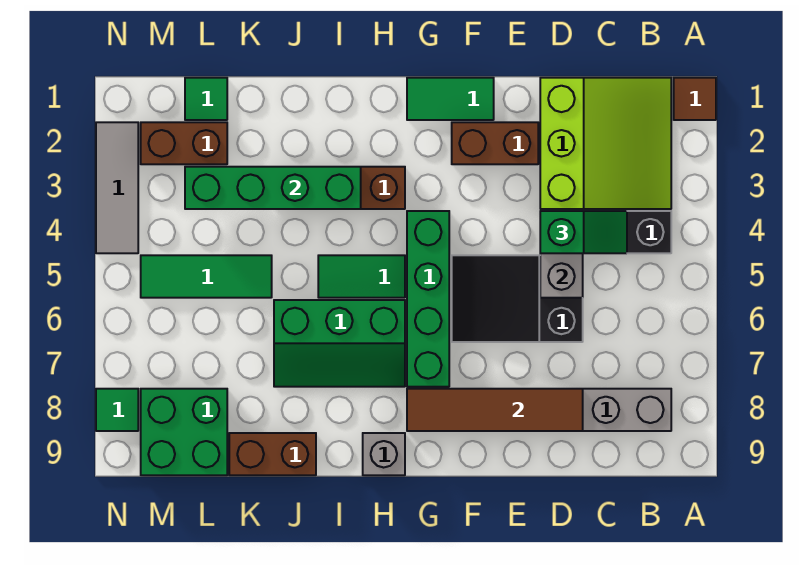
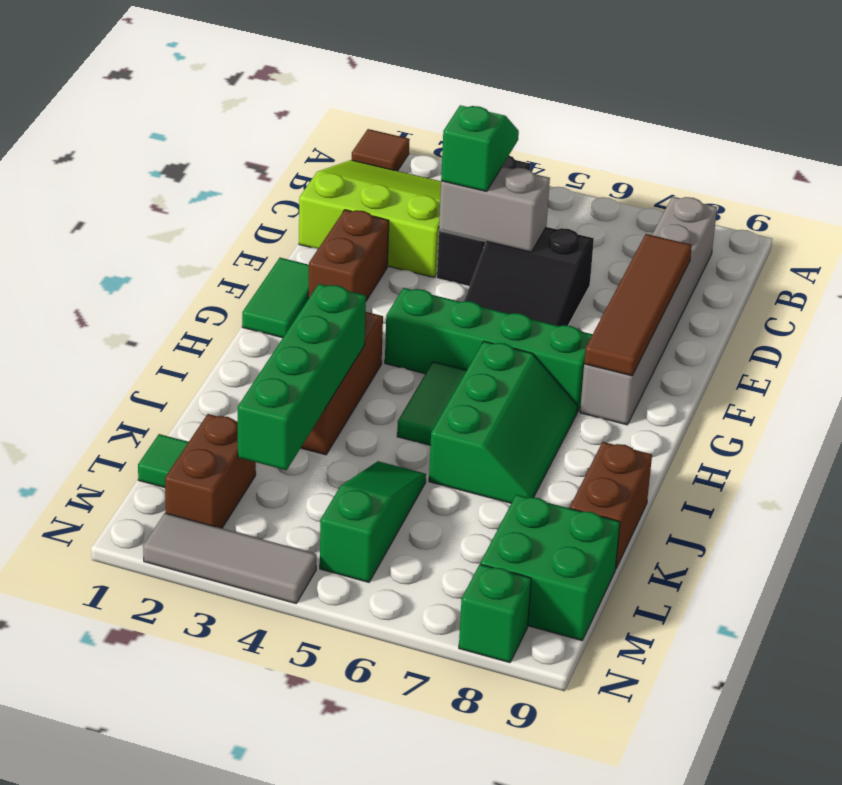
grey 1x1 brick [363,433,405,475] -> none
green 1x3 tile [141,255,272,298] -> green 1x3 slope [320,461,426,582]
green 1x1 tile [96,389,138,431] -> green 1x1 brick [459,564,531,663]

